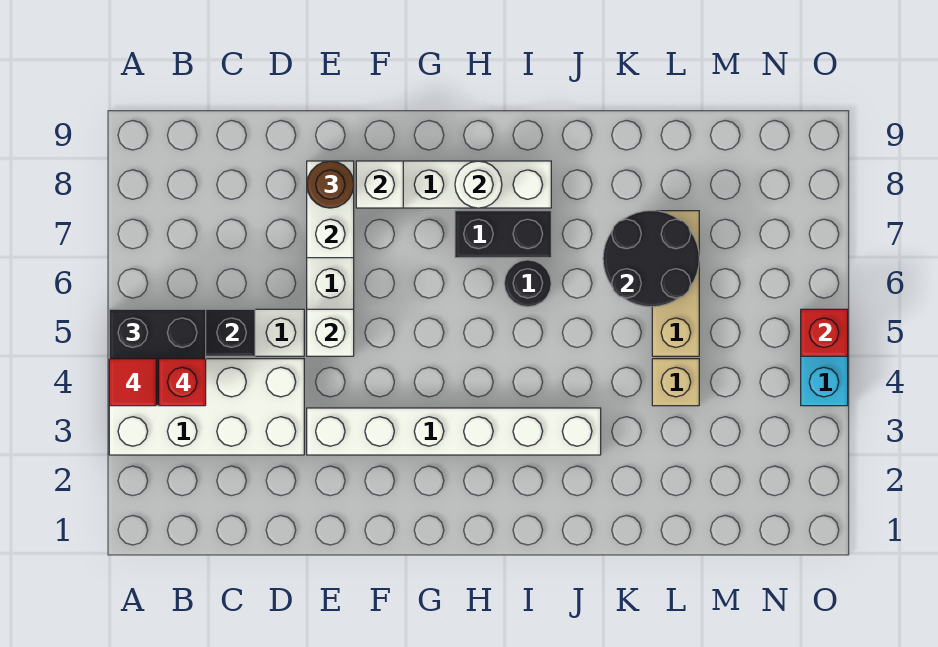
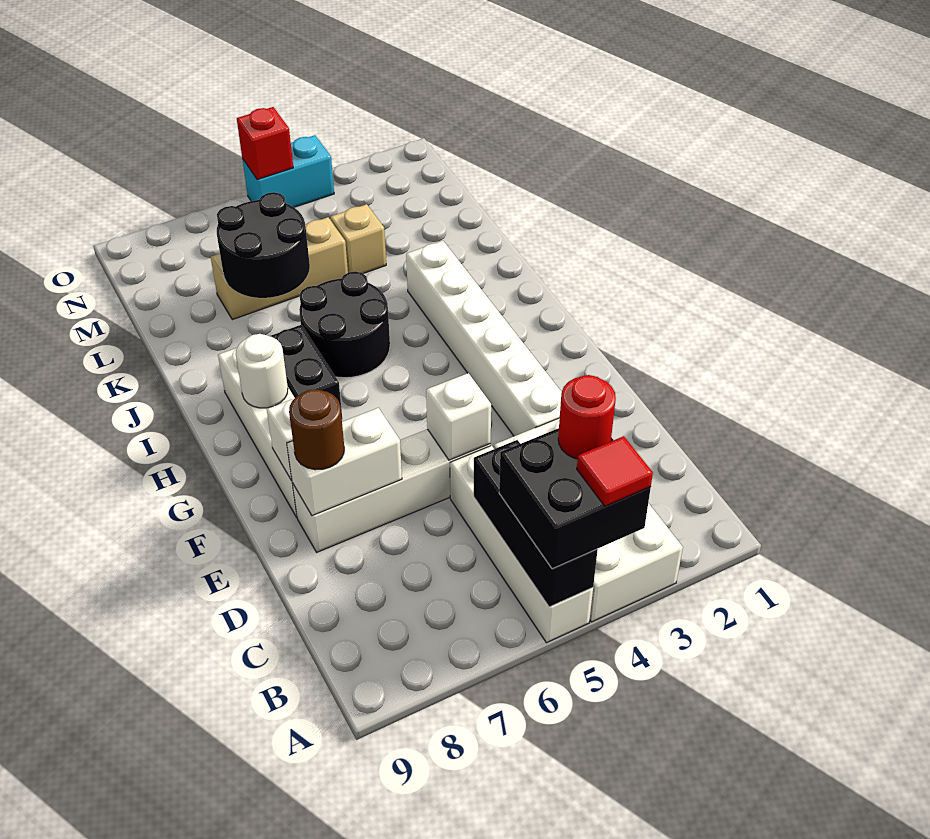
red 1x1 brick [159,359,206,406] -> red 1x1 round brick [558,375,616,459]
black 1x1 round brick [504,260,551,307] -> black 2x2 round brick [299,271,390,378]

